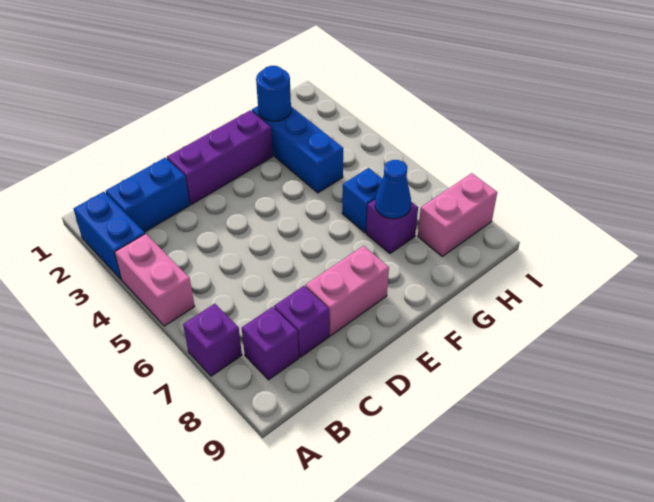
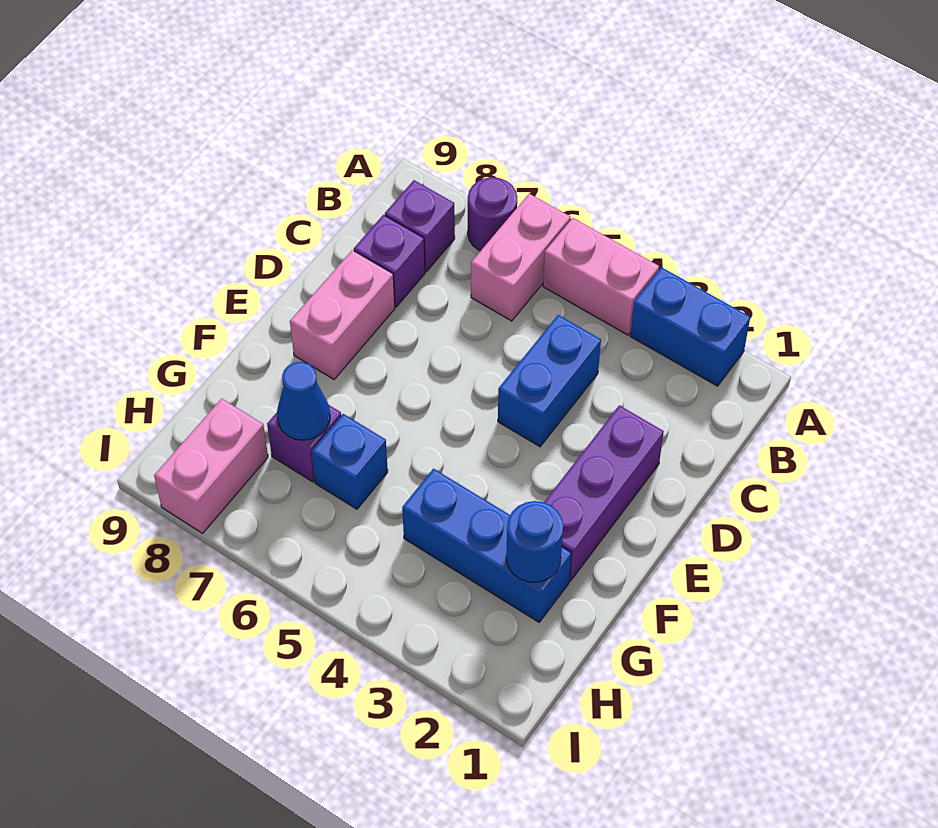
none -> pink 1x2 brick [471,194,571,321]
purple 1x1 brick [183,304,242,376] -> purple 1x1 round brick [468,177,517,251]
blue 1x2 brick [106,158,190,232] -> blue 1x2 brick moved to [498,315,601,447]

